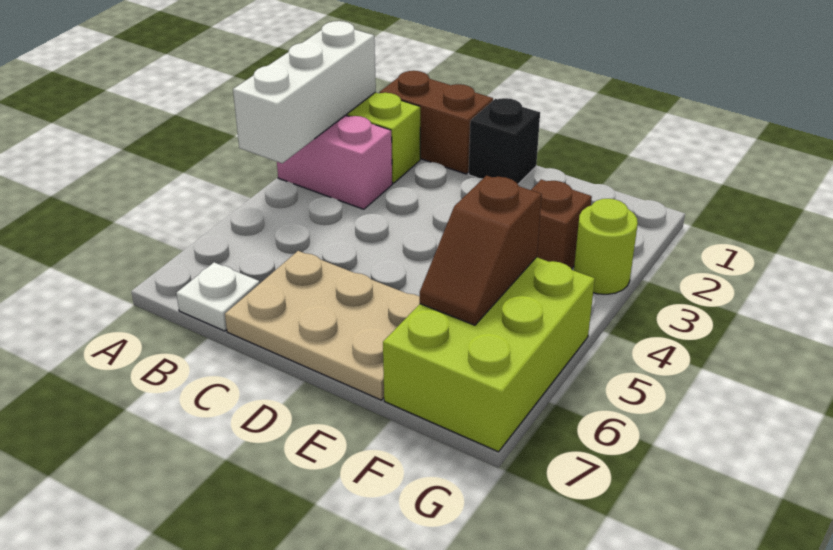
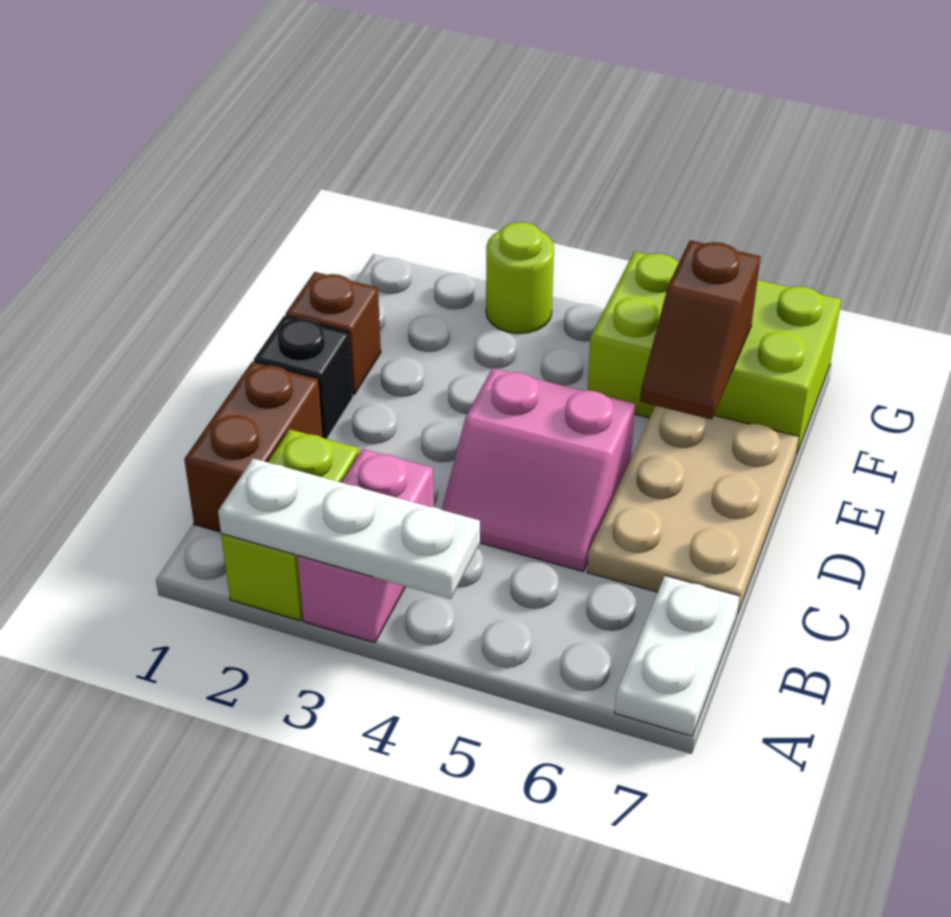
white 1x3 brick [233,21,376,163] -> white 1x3 plate [218,459,480,599]
white 1x1 plate [176,262,260,331] -> white 1x2 plate [615,576,740,736]
none -> pink 2x2 slope [442,368,635,571]
brown 1x1 brick [531,180,592,269] -> brown 1x1 brick moved to [286,272,381,395]
brown 1x2 slope [420,176,542,325] -> brown 1x2 slope turned to [640,240,760,419]

